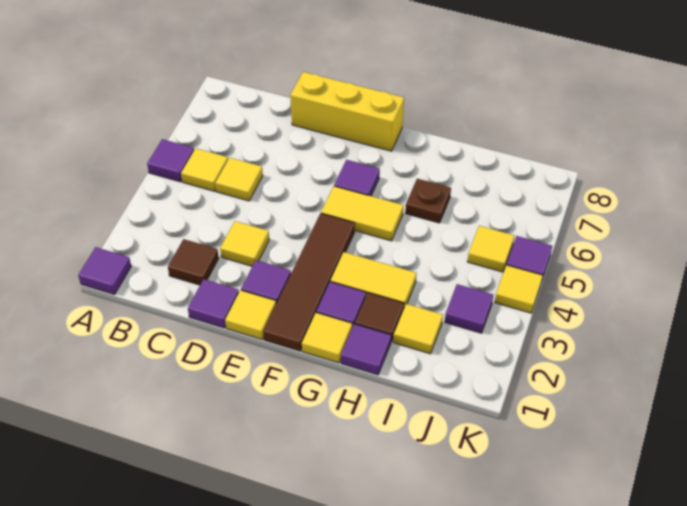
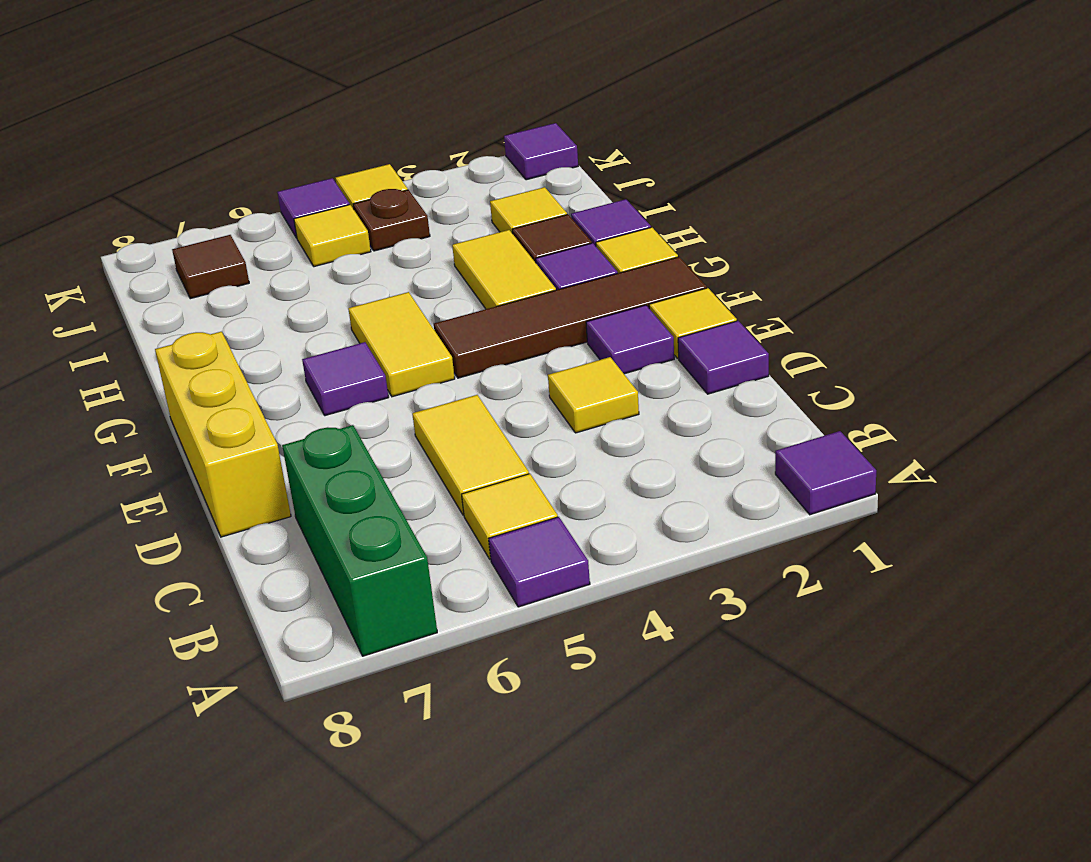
none -> green 1x3 brick [282,425,437,656]
brown 1x1 tile [168,239,219,285] -> brown 1x1 tile moved to [172,235,249,299]
yellow 1x1 tile [215,158,263,201] -> yellow 1x2 tile [412,395,529,515]
brown 1x1 plate [405,179,451,223] -> brown 1x1 plate moved to [353,189,430,251]
purple 1x1 tile [445,284,493,333] -> purple 1x1 tile moved to [504,123,578,180]

